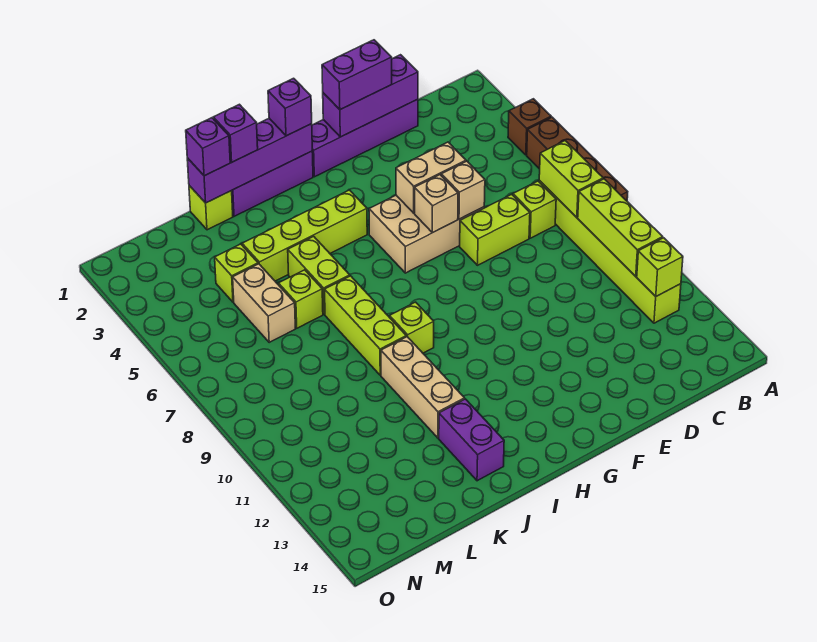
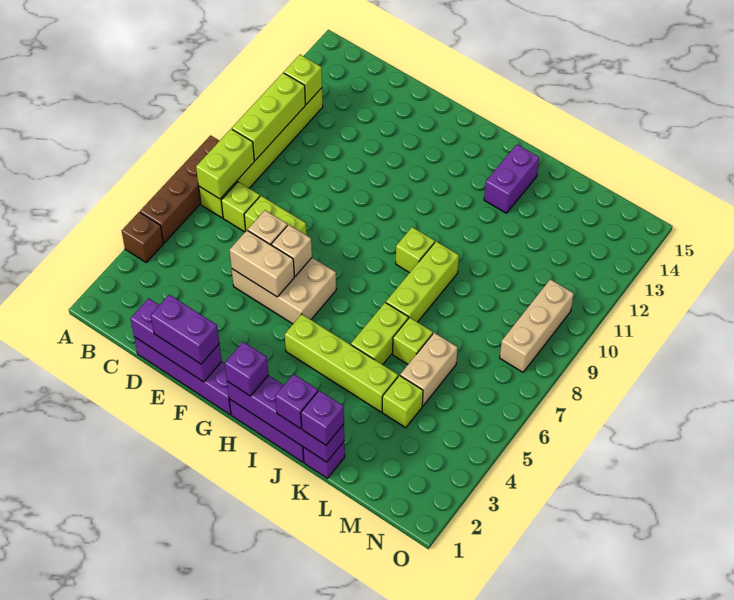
tan 1x3 brick [381,337,465,438] -> tan 1x3 brick moved to [500,279,574,372]
lime 1x1 brick [189,186,233,230] -> purple 1x1 brick [303,442,345,478]

